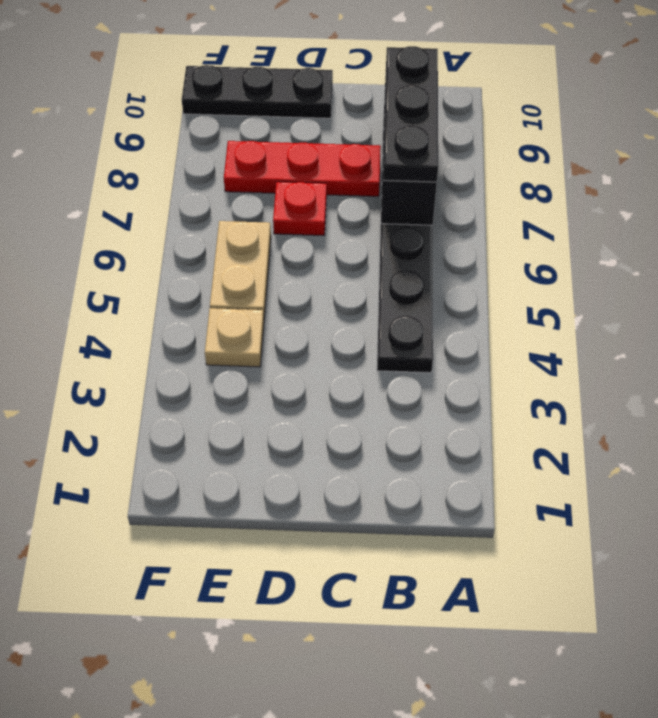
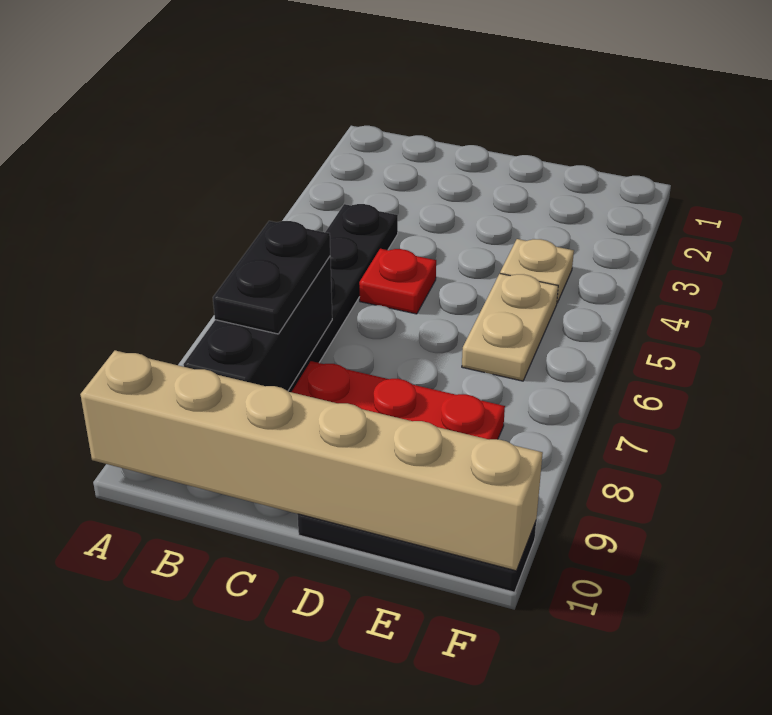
none -> tan 1x6 brick [80,350,543,571]
black 1x3 plate [383,46,438,182] -> black 1x2 plate [213,221,330,334]
red 1x1 plate [273,182,327,236] -> red 1x1 plate moved to [359,249,436,314]

